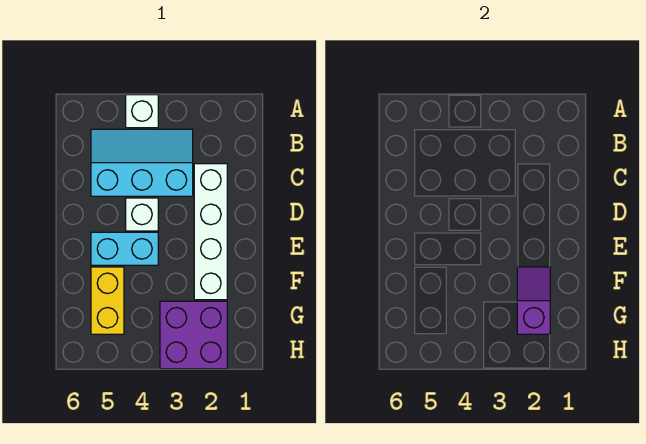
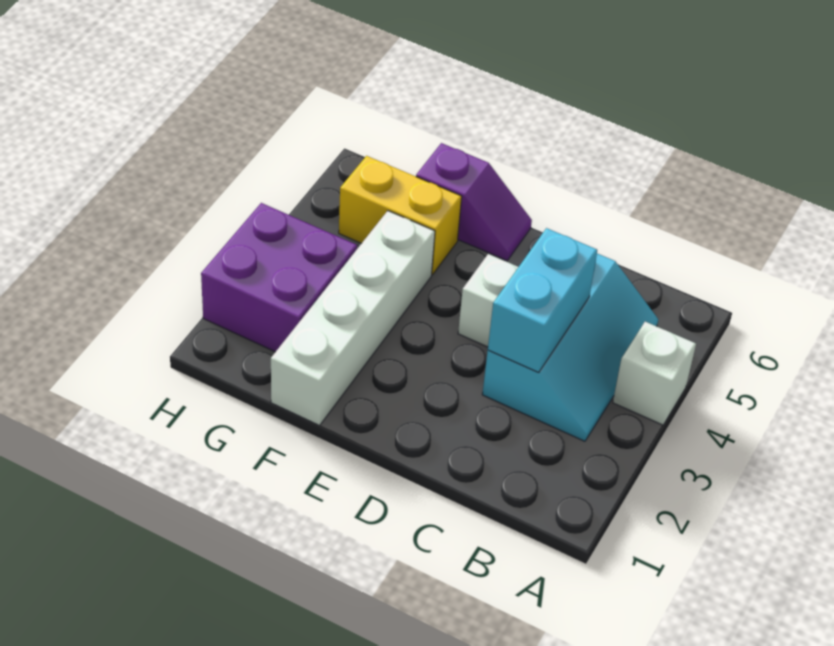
white 1x4 brick [194,164,227,300] -> white 1x4 brick turned to [271,211,435,426]
cyan 1x2 brick [91,232,158,265] -> cyan 1x2 brick moved to [488,228,597,372]
purple 1x2 slope [517,267,550,334] -> purple 1x2 slope moved to [416,143,532,261]

